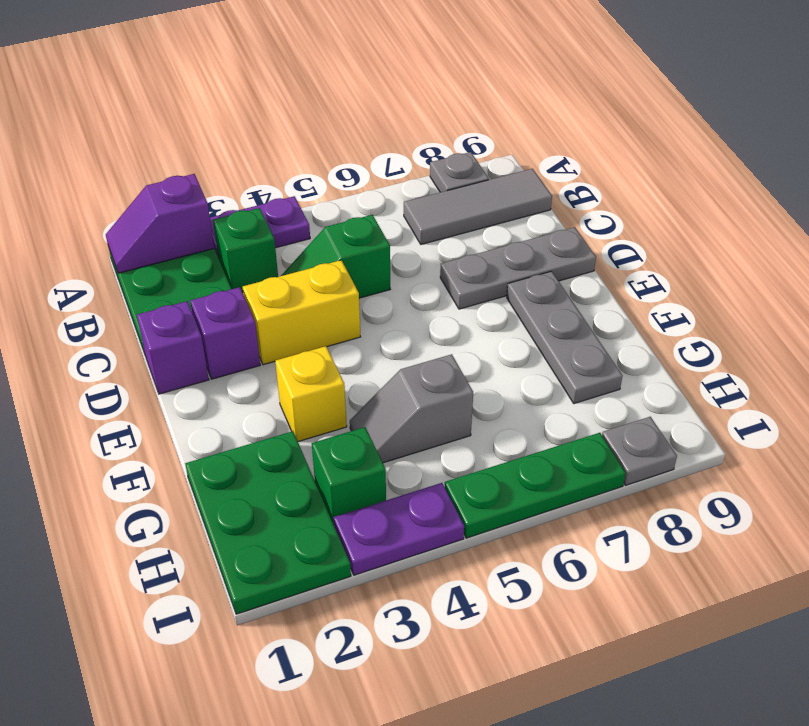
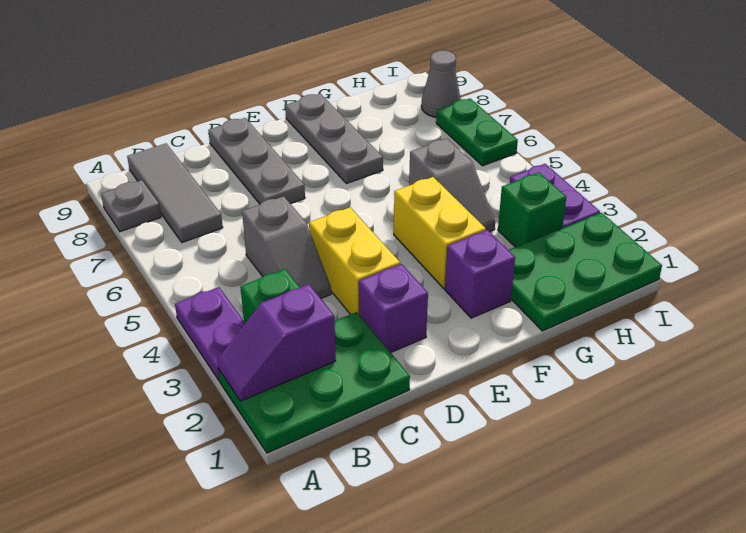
purple 1x2 slope [106,174,214,273] -> purple 1x2 slope turned to [217,284,336,401]
green 1x2 slope [281,215,390,298] -> grey 1x2 slope [242,196,331,298]
purple 1x1 brick [137,301,209,394] -> purple 1x1 brick moved to [445,230,515,318]
grey 1x3 plate [507,271,622,404] -> grey 1x3 plate turned to [285,94,383,184]
yellow 1x1 brick [275,346,347,442] -> yellow 1x2 brick [394,177,486,288]
green 1x3 plate [445,433,626,538] -> green 1x2 plate [436,99,518,166]
grey 1x1 plate [602,417,677,485] -> grey 1x1 cone [422,50,461,117]

